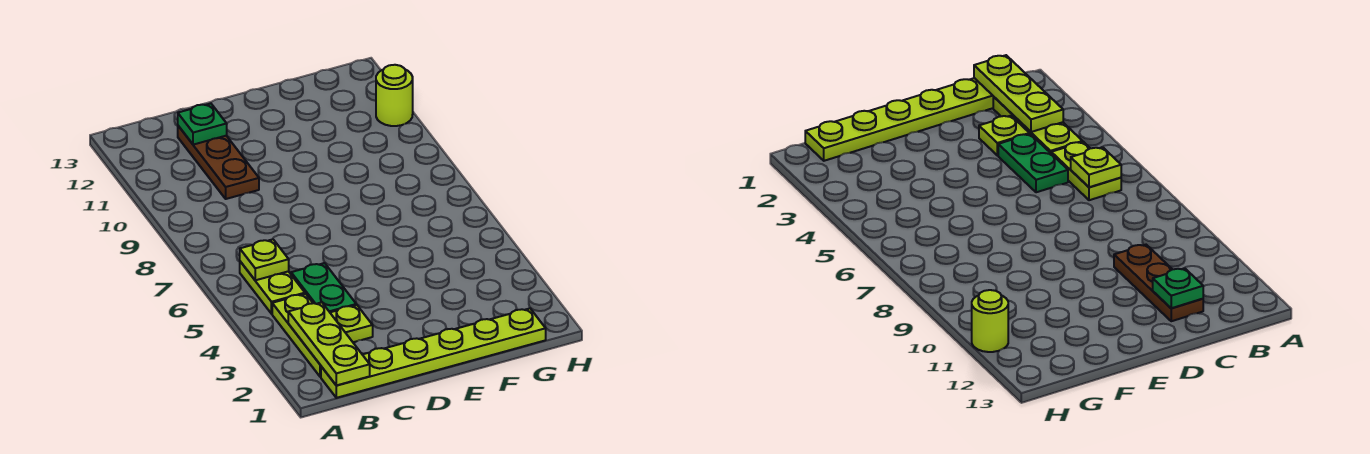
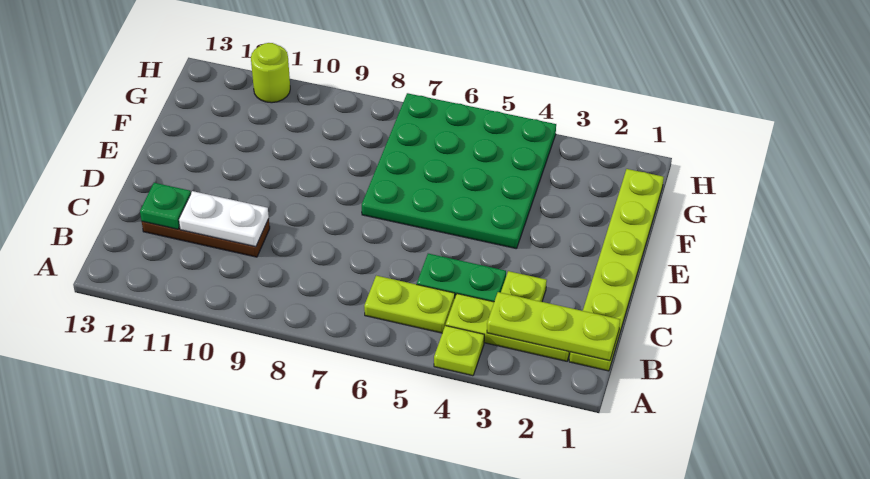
lime 1x1 plate [240,239,289,280] -> lime 1x1 plate moved to [434,325,484,376]
none -> white 1x2 plate [179,191,269,247]
none -> green 4x4 plate [362,93,556,249]

